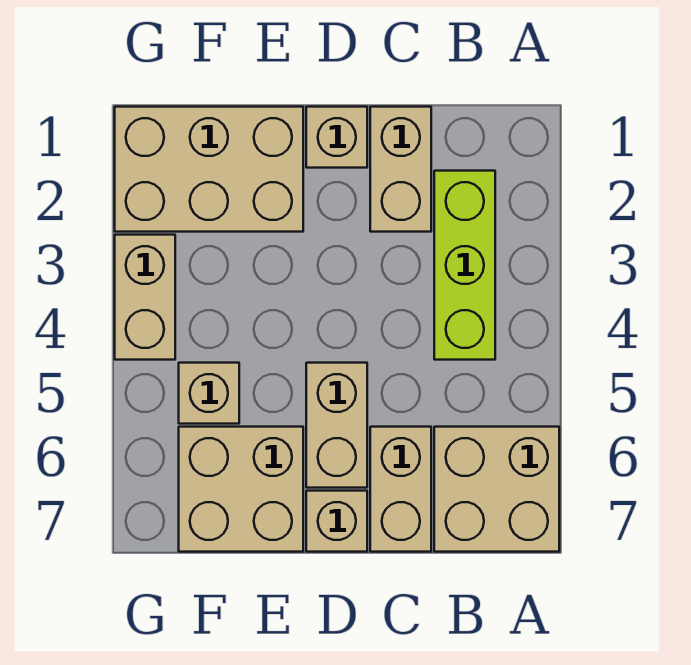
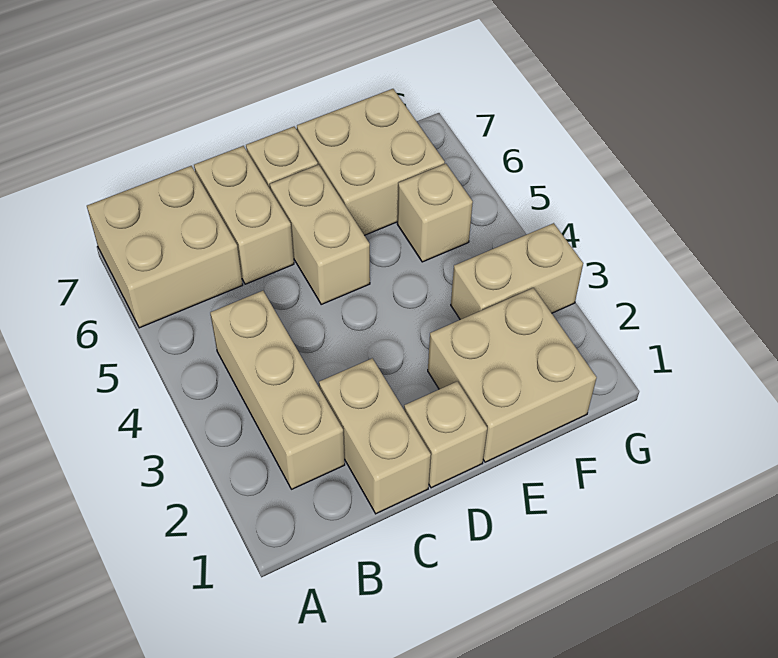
lime 1x3 brick [434,171,495,360] -> tan 1x3 brick [210,291,345,489]
tan 2x3 brick [115,107,303,232] -> tan 2x2 brick [428,288,597,462]
tan 1x2 brick [115,235,175,360] -> tan 1x2 brick turned to [451,223,583,320]

